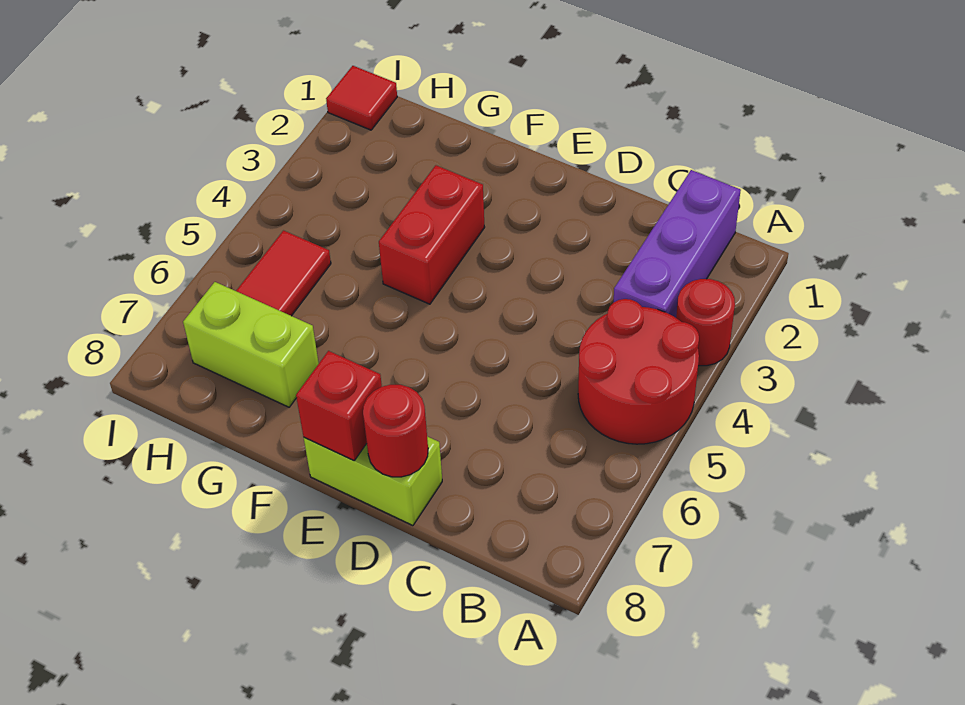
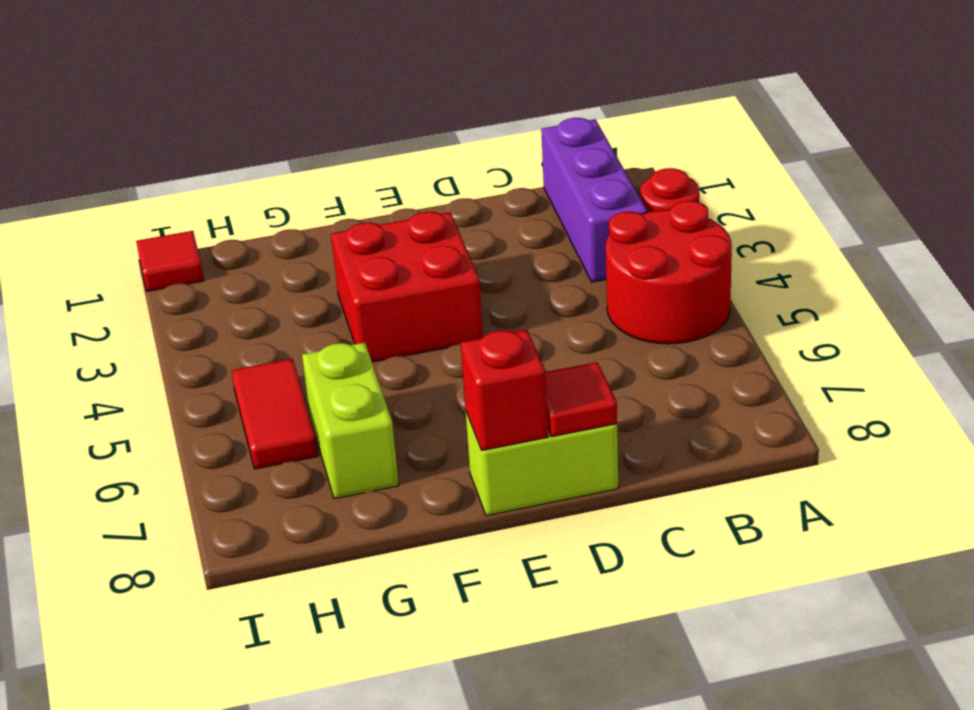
red 1x1 round brick [363,385,428,477] -> red 1x1 tile [545,362,617,437]
red 1x2 brick [379,165,485,304] -> red 2x2 brick [331,212,483,362]
lime 1x2 brick [183,282,319,407] -> lime 1x2 brick turned to [302,343,399,499]

